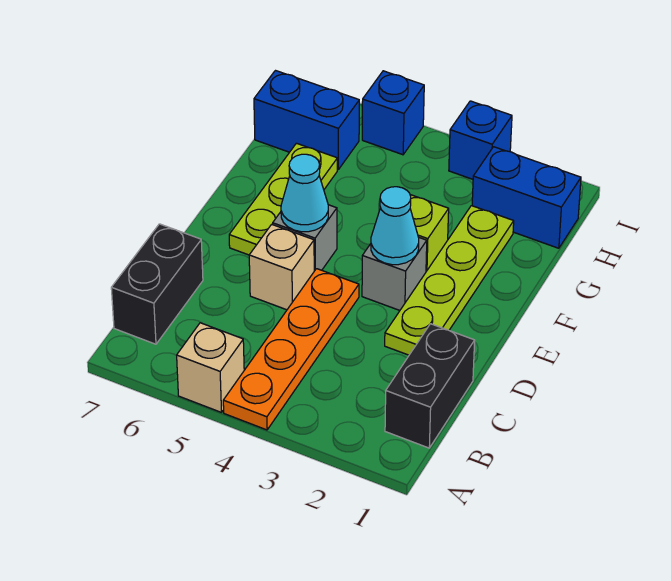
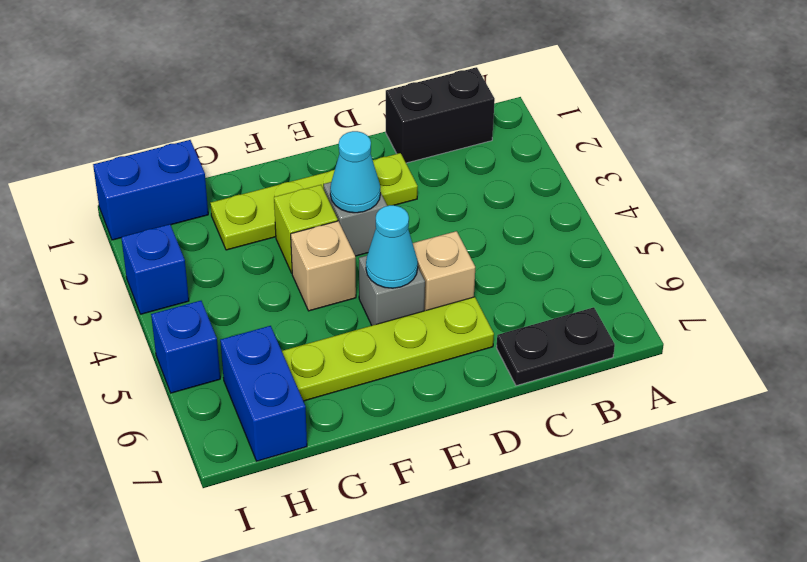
orange 1x4 plate [223,269,359,430] -> none
tan 1x1 brick [177,323,244,412] -> tan 1x1 brick moved to [291,221,356,311]
black 1x2 brick [111,224,203,344] -> black 1x2 plate [496,307,615,386]
lime 1x3 plate [229,143,337,255] -> lime 1x4 plate [282,297,494,401]
blue 1x2 brick [472,147,581,248] -> blue 1x2 brick turned to [93,140,208,240]

